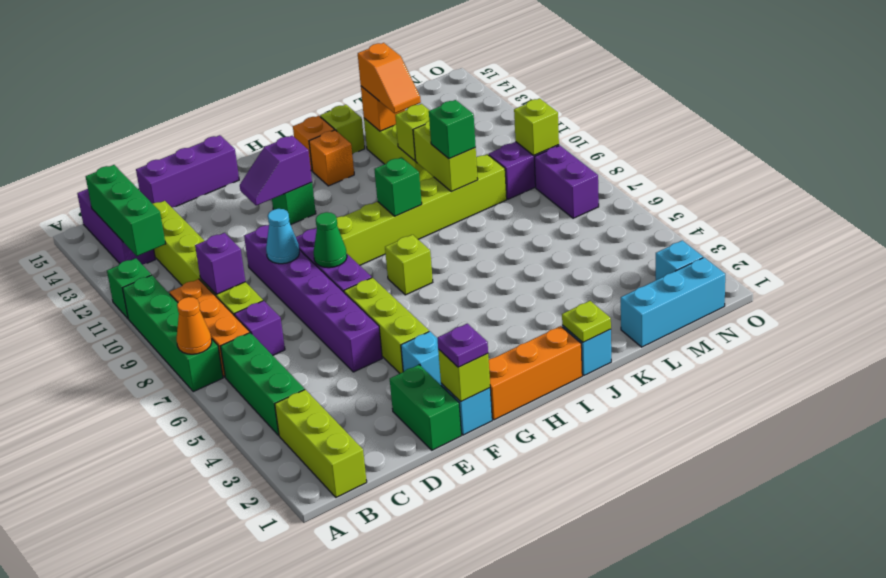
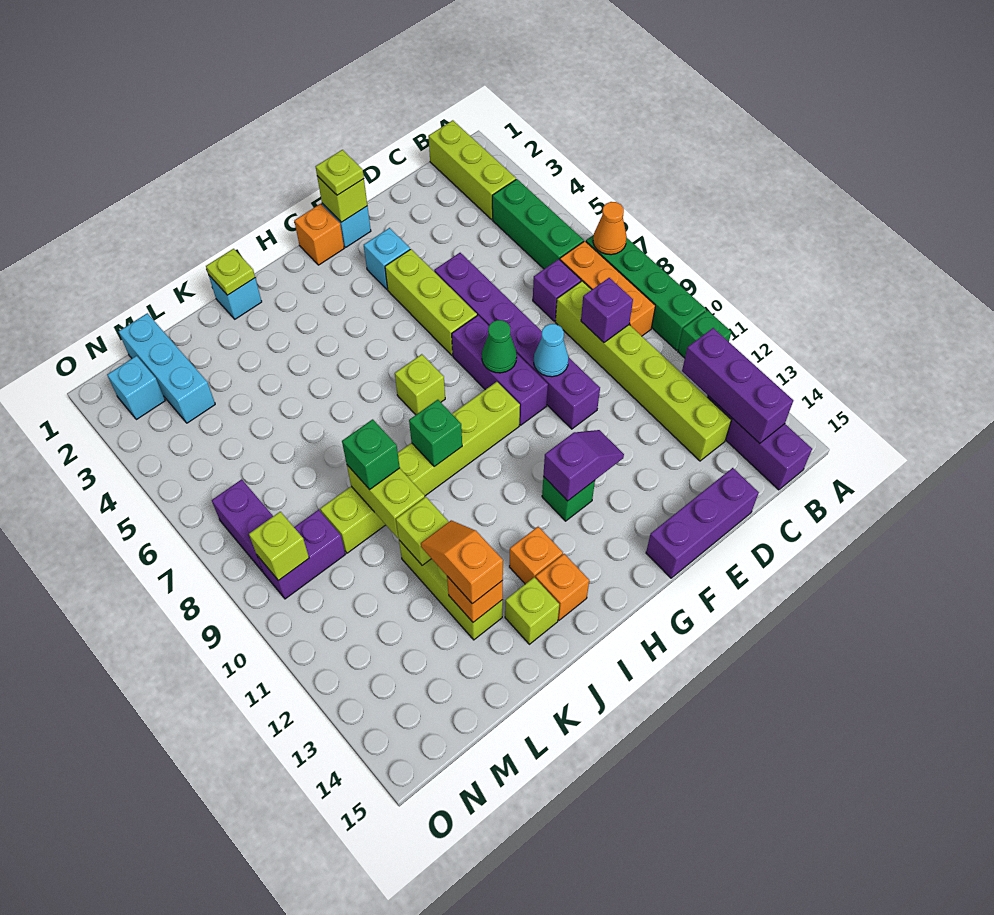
green 1x3 brick [86,165,166,256] -> purple 1x3 brick [682,328,793,443]
green 1x2 brick [390,365,462,450] -> none
purple 1x1 plate [437,324,488,367] -> lime 1x1 plate [316,150,364,195]
orange 1x3 brick [489,326,582,420] -> orange 1x1 brick [294,204,344,265]
cyan 1x3 brick [621,258,725,347] -> cyan 1x3 brick turned to [119,313,215,423]

